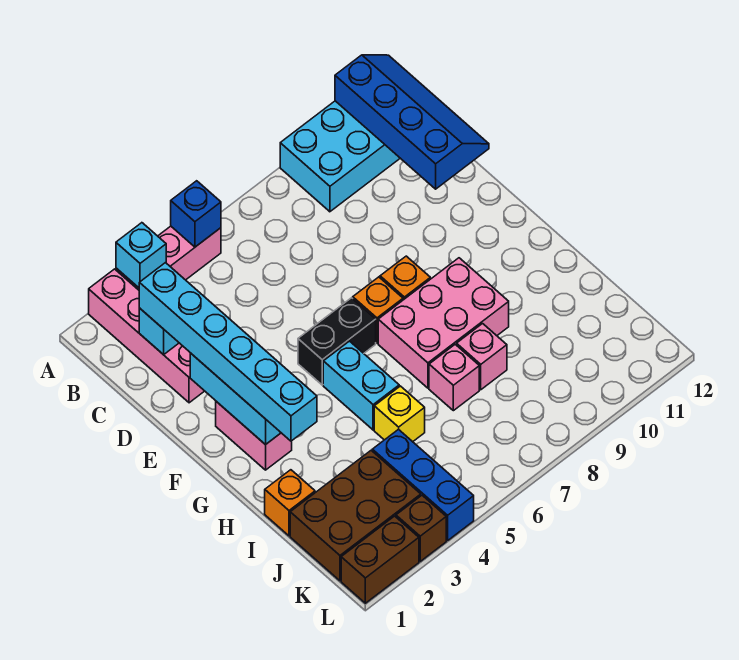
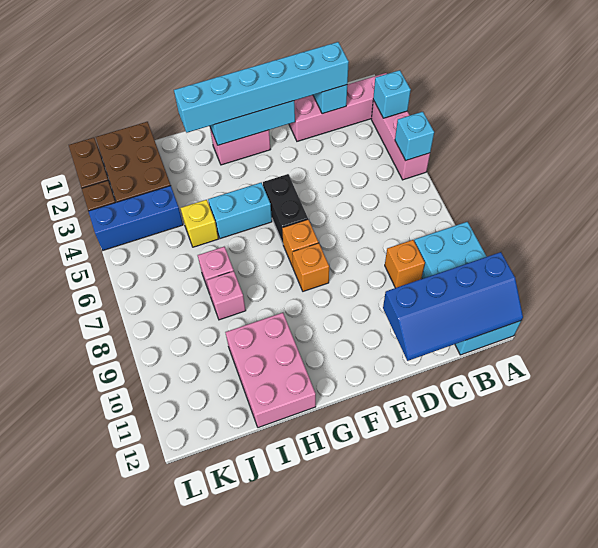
blue 1x1 brick [171,181,221,247] -> cyan 1x1 brick [395,112,434,160]
pink 2x3 brick [378,258,509,388] -> pink 2x3 brick moved to [225,313,316,428]
orange 1x1 brick [265,470,315,536] -> orange 1x1 brick moved to [385,240,425,288]

